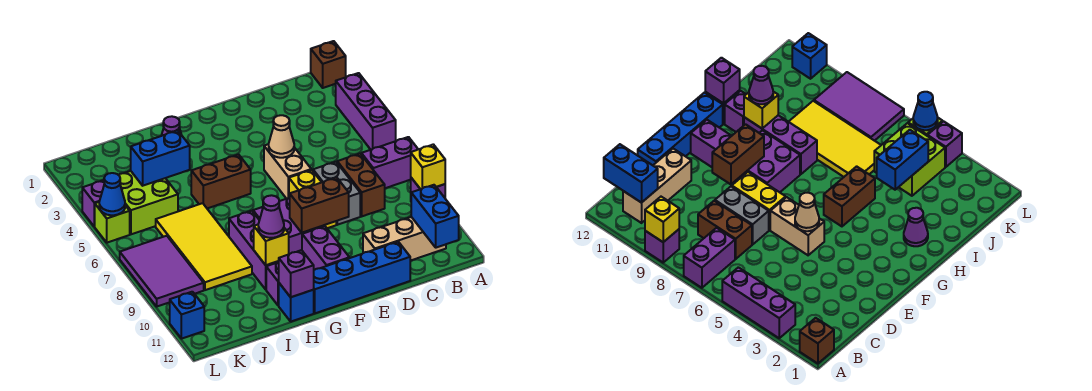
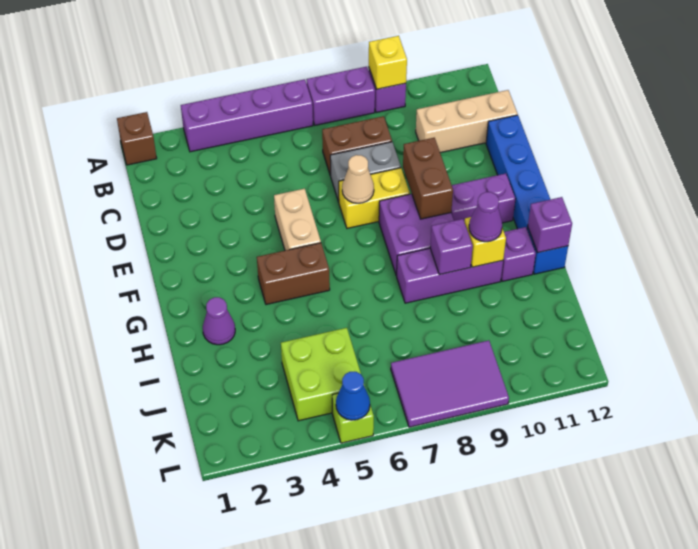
purple 1x3 brick [336,73,396,150] -> purple 1x4 brick [181,79,313,152]
purple 1x2 brick [361,137,418,188] -> purple 1x2 brick turned to [306,67,375,125]
tan 1x3 brick [363,217,446,261] -> tan 1x3 brick turned to [416,90,518,153]
blue 1x2 brick [411,185,459,248] -> none
tan 1x2 brick [264,144,311,199] -> tan 1x2 brick turned to [274,189,321,250]
tan 1x1 cone [269,115,294,158] -> tan 1x1 cone moved to [342,155,374,203]
brown 1x2 brick [191,155,251,208] -> brown 1x2 brick turned to [257,243,330,305]
blue 1x2 brick [131,130,190,186] -> none
yellow 2x4 tile [156,203,252,290] -> none
purple 1x1 brick [82,180,104,226] -> purple 1x1 brick moved to [430,219,473,275]
blue 1x1 brick [170,292,204,339] -> none

